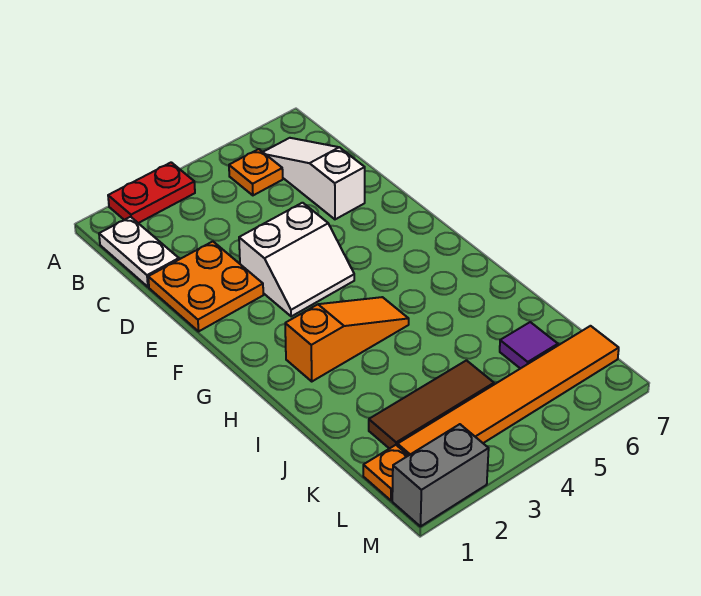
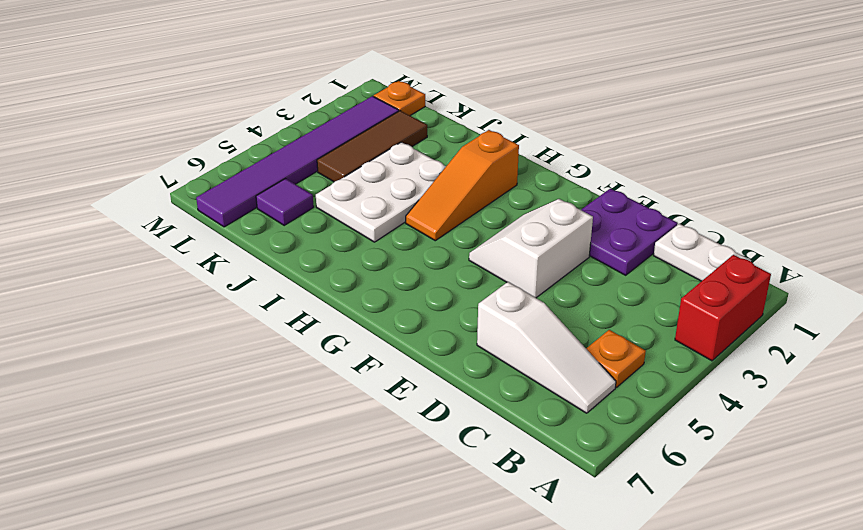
red 1x2 plate [108,162,195,223] -> red 1x2 brick [675,255,771,361]
orange 2x2 plate [148,241,263,331] -> purple 2x2 plate [581,189,678,275]
none -> white 2x3 plate [316,142,446,242]
orange 1x6 tile [398,326,619,455] -> purple 1x6 tile [196,96,399,227]
grey 1x2 brick [392,424,489,526] -> none

